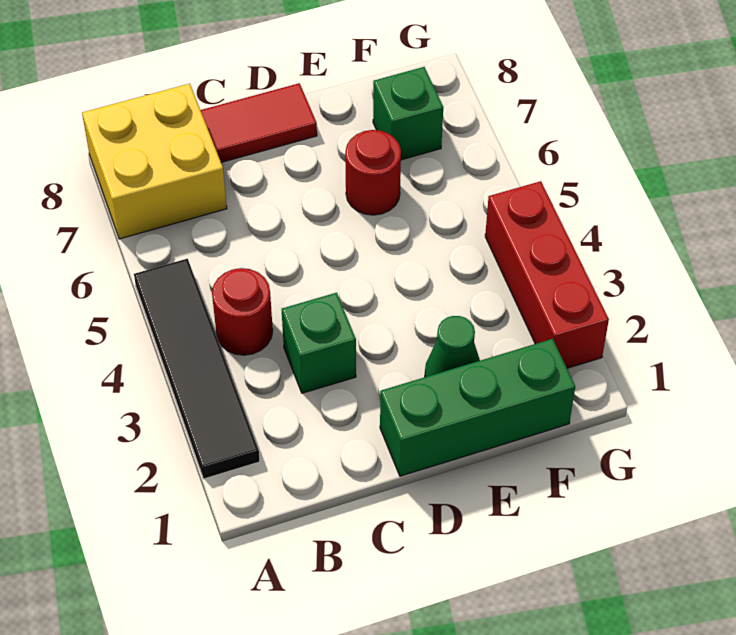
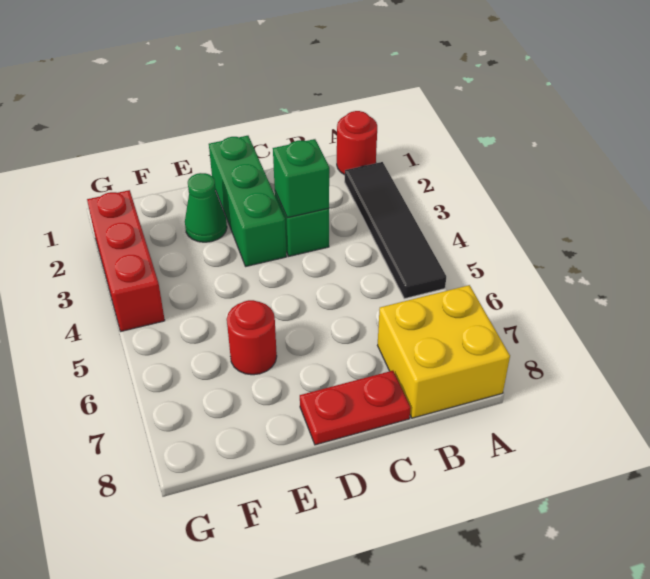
red 1x1 round brick [212,268,273,355] -> red 1x1 round brick moved to [337,111,377,175]
red 1x2 tile [201,83,317,162] -> red 1x2 plate [300,371,411,445]
green 1x3 brick [380,339,575,476] -> green 1x3 brick turned to [209,136,287,266]
green 1x1 brick [373,67,443,160] -> green 1x1 brick moved to [273,139,329,218]

